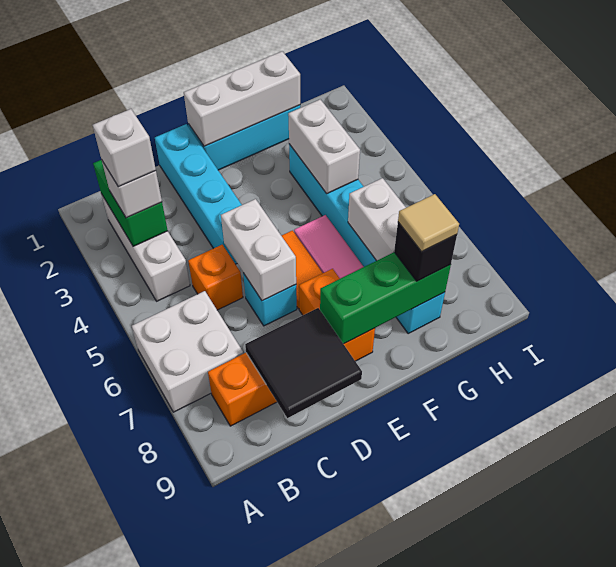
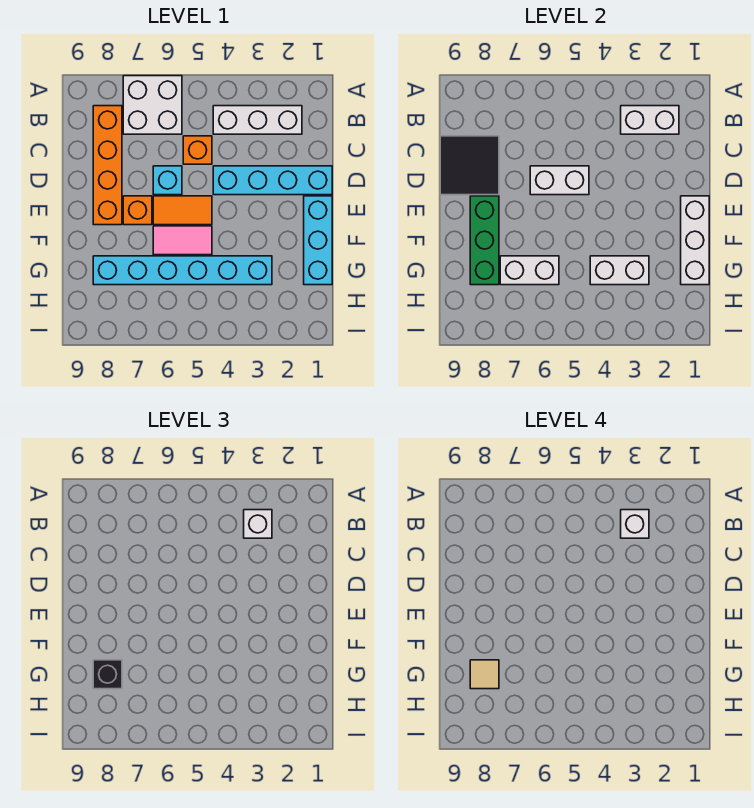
green 1x2 brick [93,160,168,246] -> white 1x2 brick [621,106,679,134]

